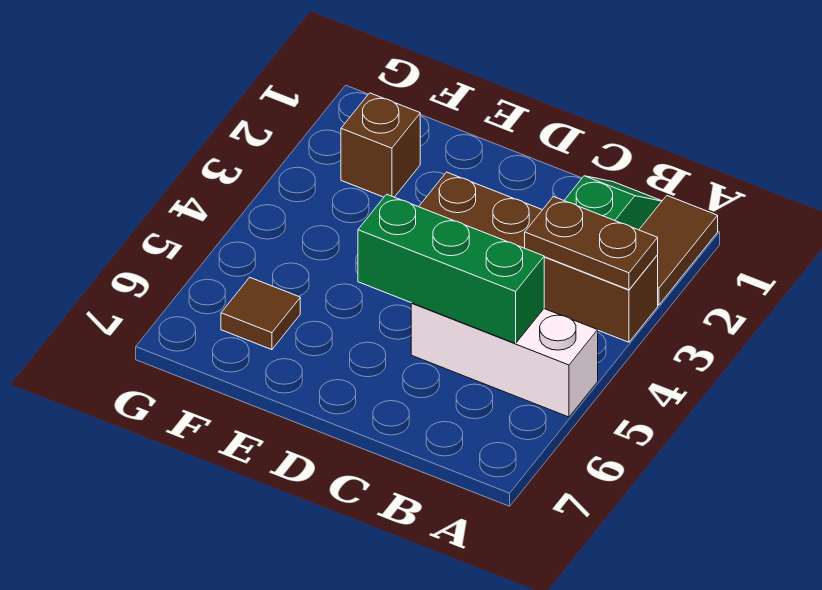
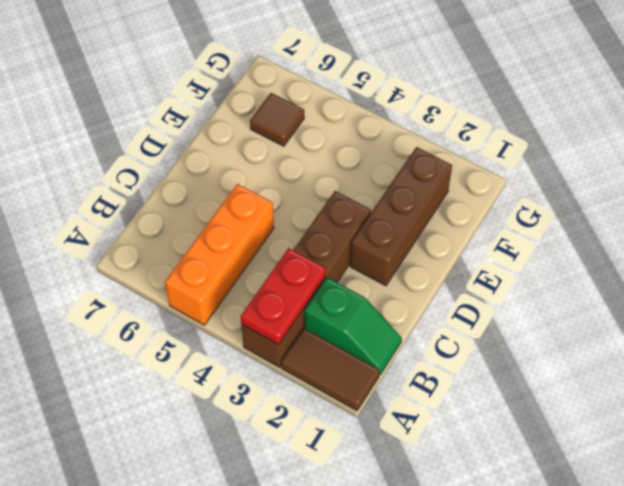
brown 1x2 plate [525,197,658,290] -> red 1x2 plate [241,248,326,345]
white 1x3 brick [411,303,598,417] -> orange 1x3 brick [165,184,274,325]
green 1x3 brick [358,194,544,343] -> none
brown 1x1 brick [341,93,420,197] -> brown 1x3 brick [350,147,452,286]

